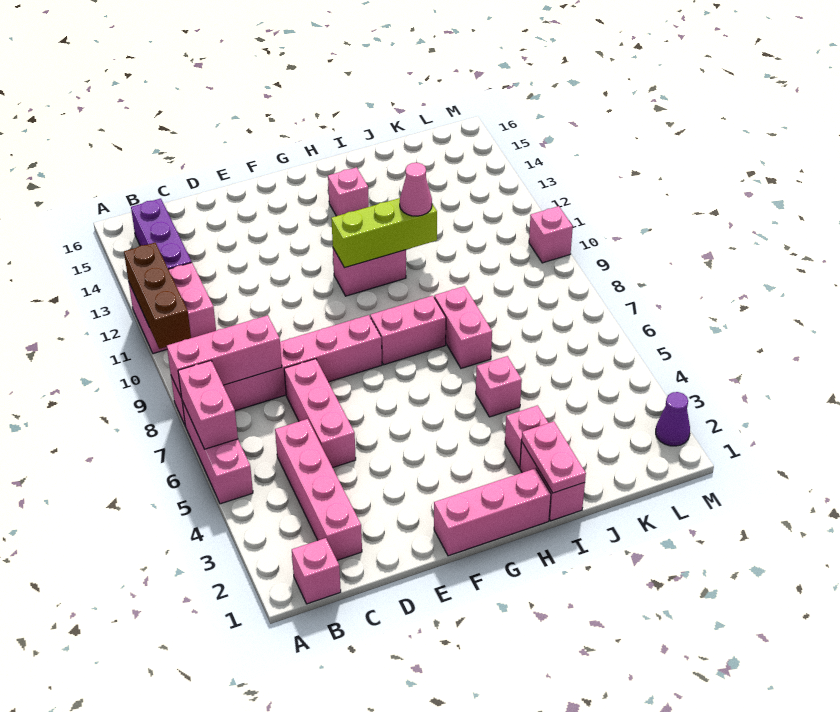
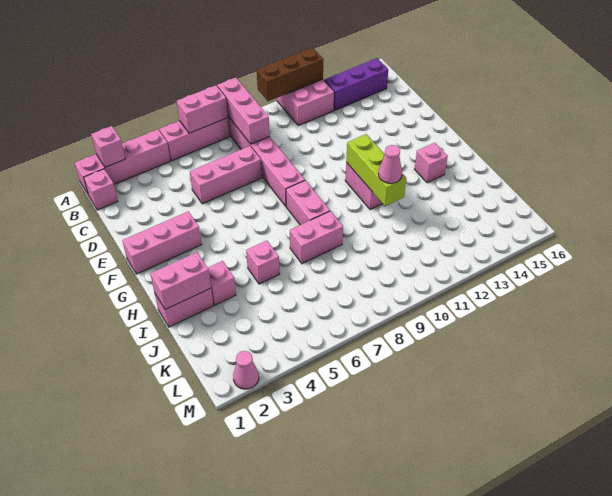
pink 1x4 brick [275,419,362,560] -> pink 1x4 brick moved to [75,130,171,194]
pink 1x3 brick [434,468,551,556] -> pink 1x3 brick turned to [122,211,202,274]
pink 1x2 plate [522,422,586,493] -> pink 1x2 brick [150,252,211,310]
purple 1x1 cone [656,392,690,446] -> pink 1x1 cone [233,351,259,389]
pink 1x1 brick [529,206,573,263] -> pink 1x1 brick moved to [91,126,125,167]

